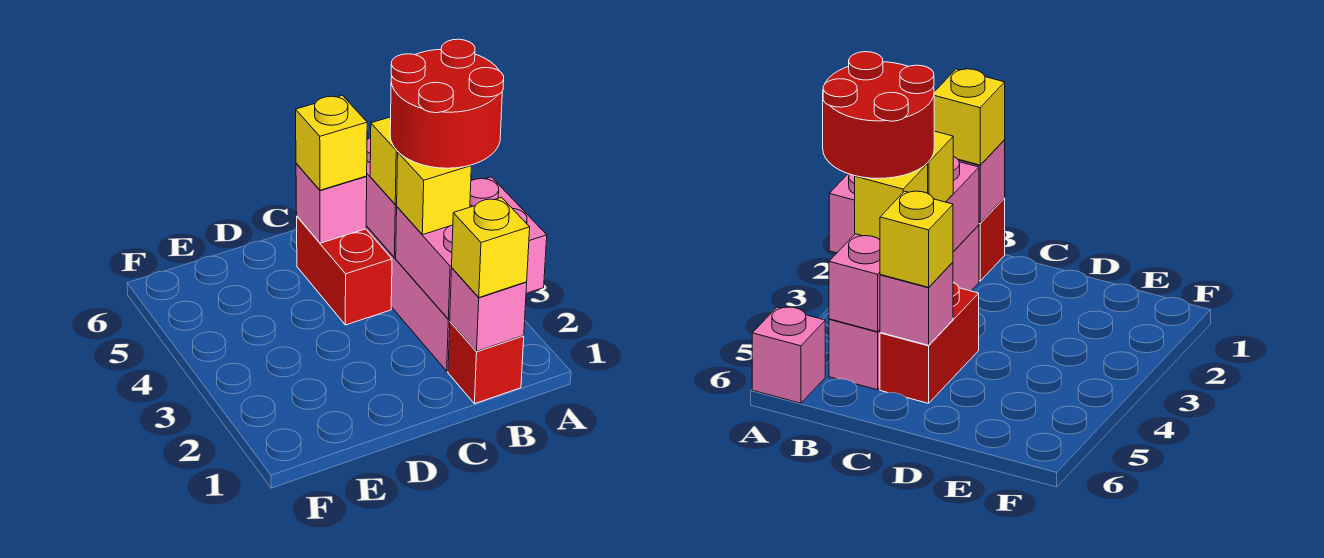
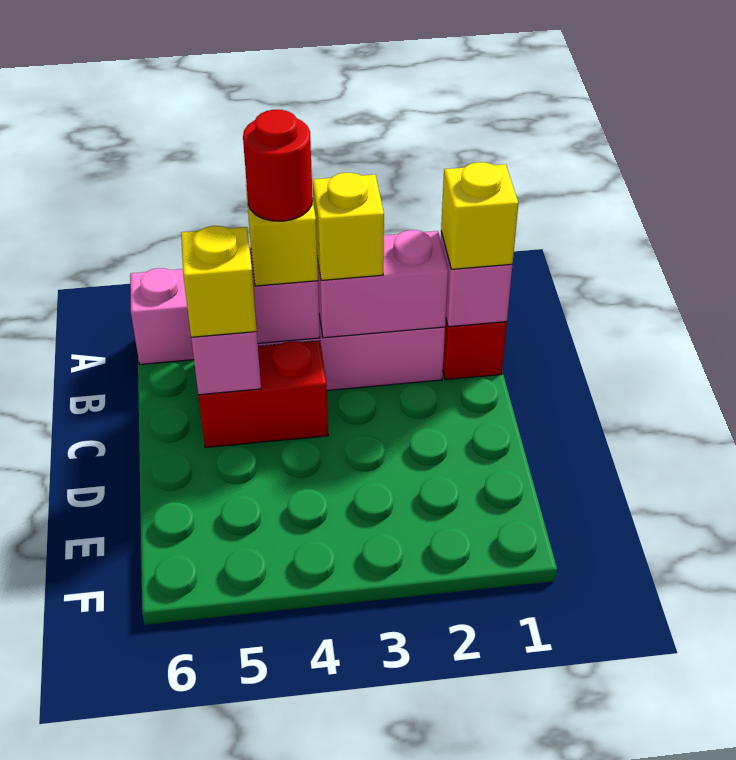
pink 2x2 brick [396,177,547,319] -> pink 1x2 brick [317,230,448,338]
red 2x2 round brick [390,39,504,168] -> red 1x1 round brick [243,110,313,221]

